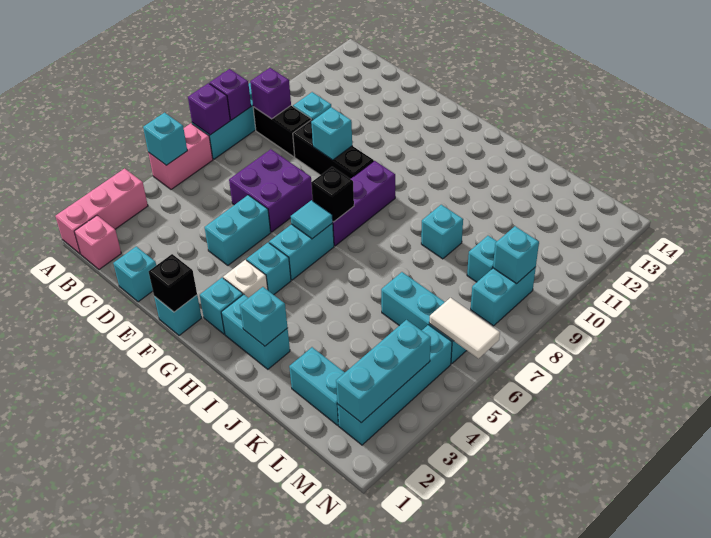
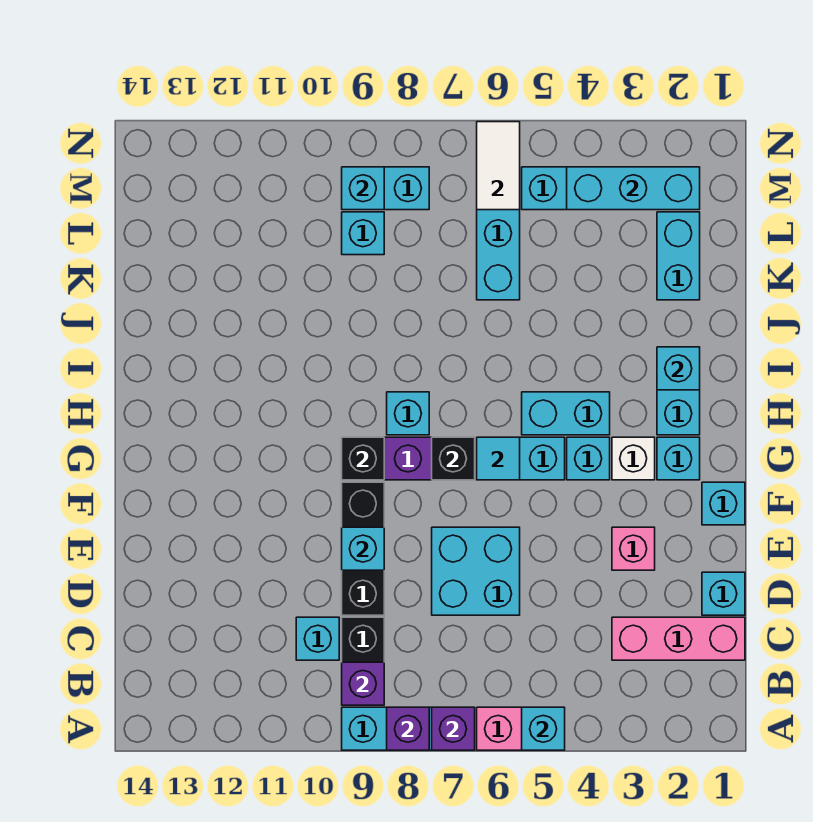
pink 1x3 brick [55,169,148,254] -> pink 1x3 brick moved to [612,617,745,660]
pink 1x1 brick [74,216,121,269] -> pink 1x1 brick moved to [612,527,655,570]
purple 2x2 brick [229,149,313,232] -> cyan 2x2 brick [432,527,520,615]
cyan 1x2 brick [205,195,271,265] -> cyan 1x2 brick moved to [522,392,610,435]
black 1x1 brick [149,254,197,312] -> black 1x1 brick moved to [342,437,384,480]
cyan 1x1 brick [421,205,463,259] -> cyan 1x1 brick moved to [387,392,429,435]

